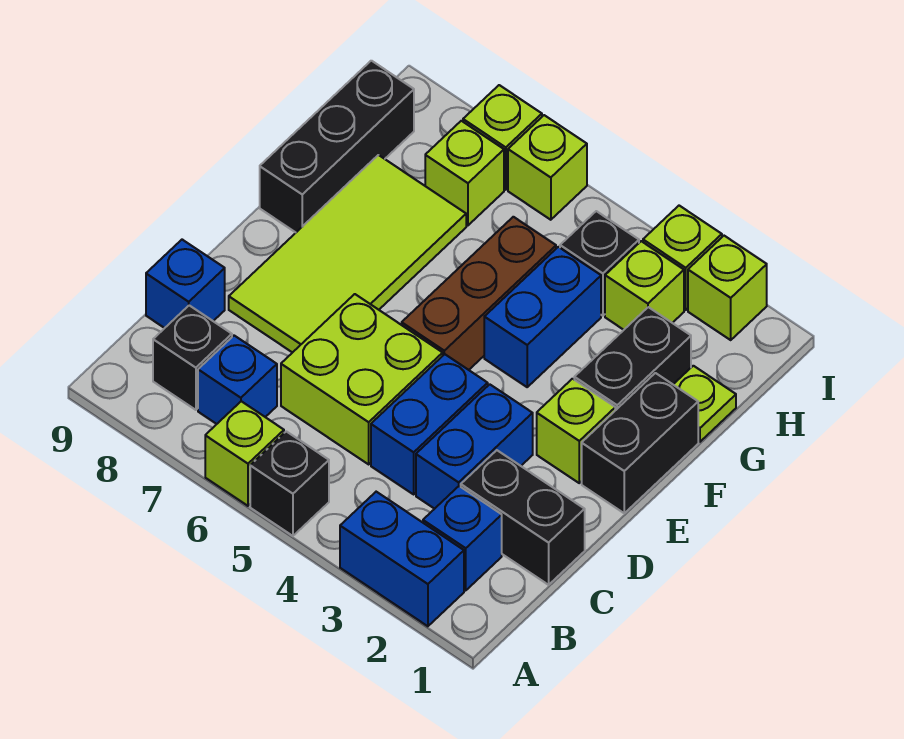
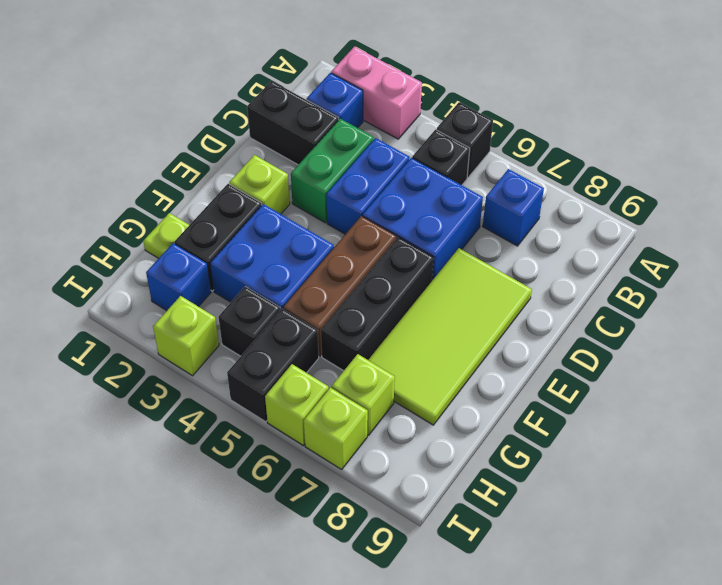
blue 1x2 brick [340,492,464,626] -> pink 1x2 brick [331,47,422,139]
lime 1x1 brick [205,401,284,506] -> none
black 1x1 brick [153,305,232,410] -> black 1x1 brick moved to [412,130,470,185]
blue 1x2 brick [416,384,533,509] -> green 1x2 brick [291,119,374,223]
lime 2x2 brick [281,294,443,464] -> blue 2x2 brick [363,158,483,280]
blue 1x1 brick [146,240,225,328] -> blue 1x1 brick moved to [146,243,211,311]
black 1x2 brick [582,373,698,513] -> black 1x2 brick moved to [227,309,319,422]
blue 1x2 brick [484,247,601,387] -> blue 2x2 brick [210,204,334,310]
black 1x3 brick [260,61,414,232] -> black 1x3 brick moved to [321,237,434,371]
lime 1x1 brick [605,241,684,330] -> none
lime 1x1 brick [688,236,767,340] -> none

